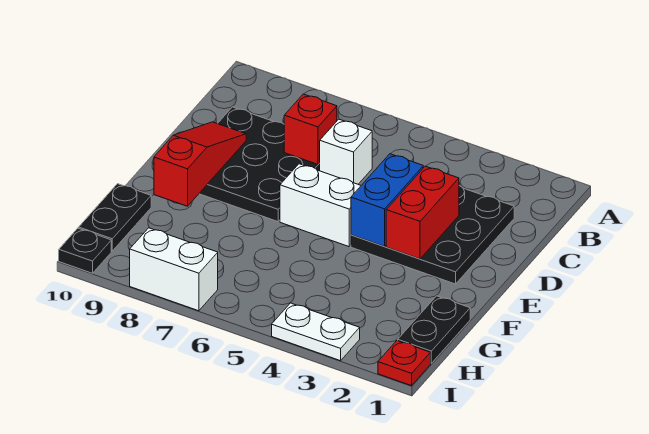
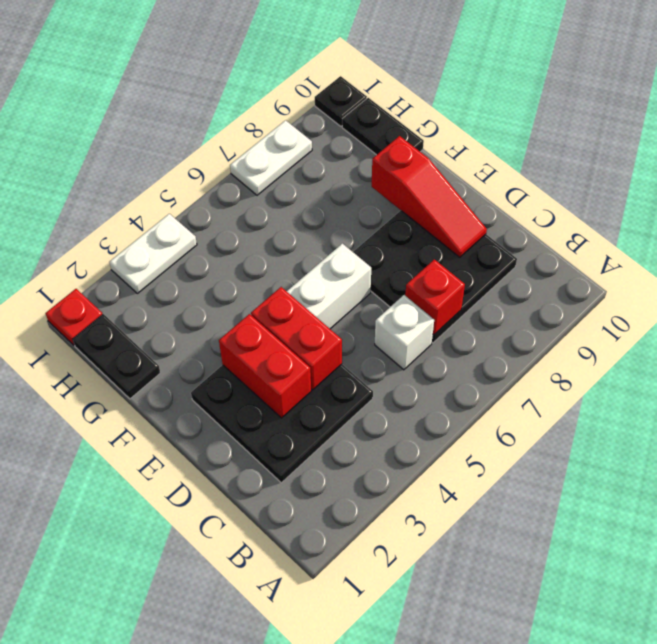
blue 1x2 brick [351,154,423,246] -> red 1x2 brick [251,287,342,390]
white 1x2 brick [130,228,218,311] -> white 1x2 plate [230,120,312,195]

